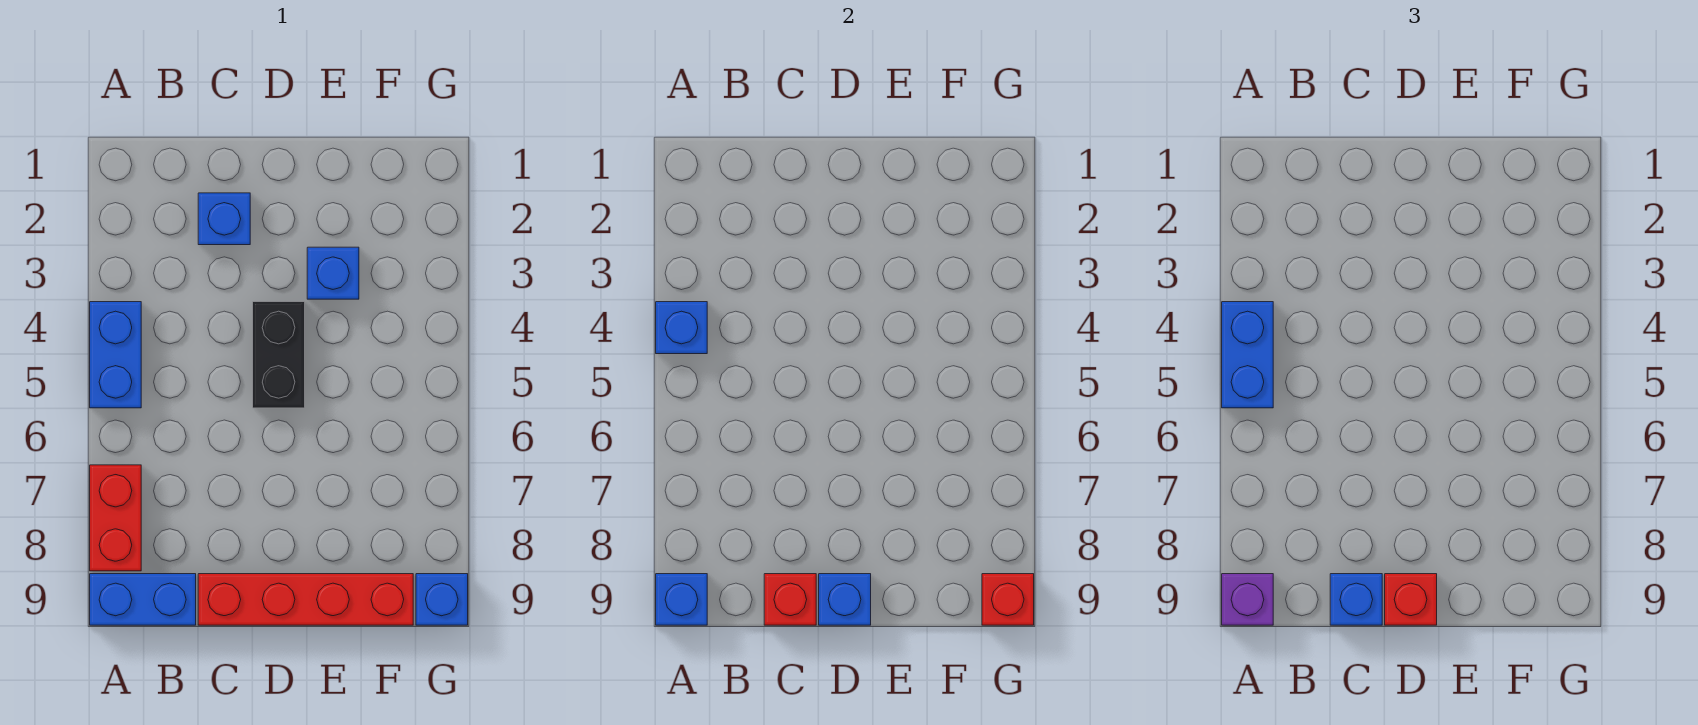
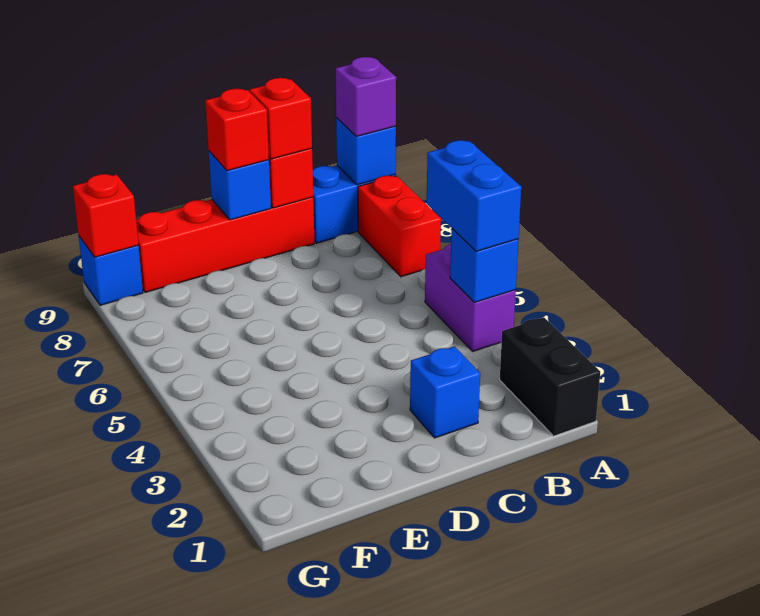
blue 1x2 brick [90,302,141,408] -> purple 1x2 brick [425,244,516,351]
blue 1x1 brick [1330,574,1382,625] -> red 1x1 brick [250,78,312,159]
black 1x2 brick [253,302,305,408] -> black 1x2 brick moved to [500,318,600,436]
blue 1x1 brick [307,247,359,299] -> none

